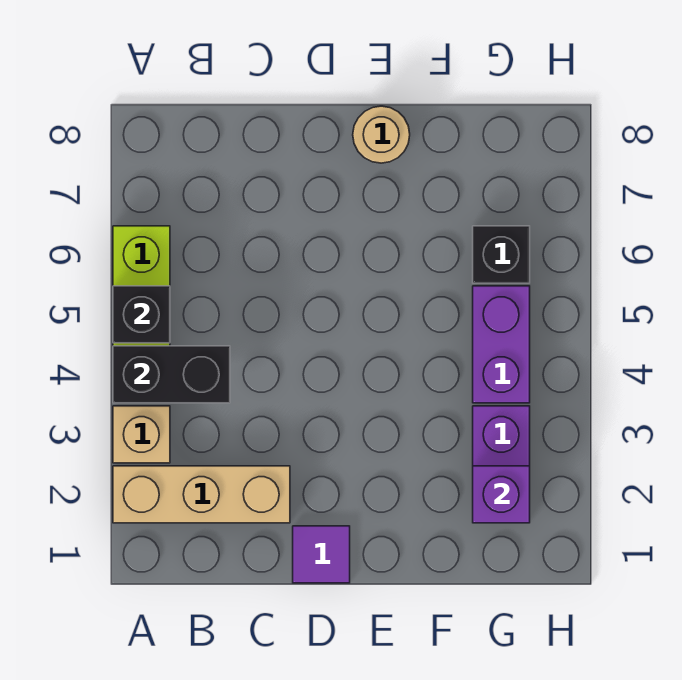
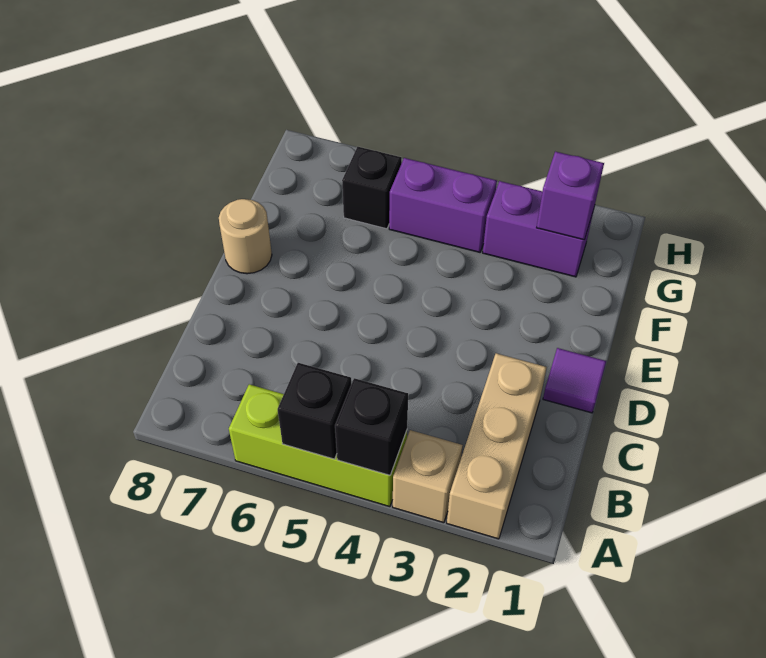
black 1x2 brick [113,346,230,403] -> black 1x1 brick [335,378,408,475]

